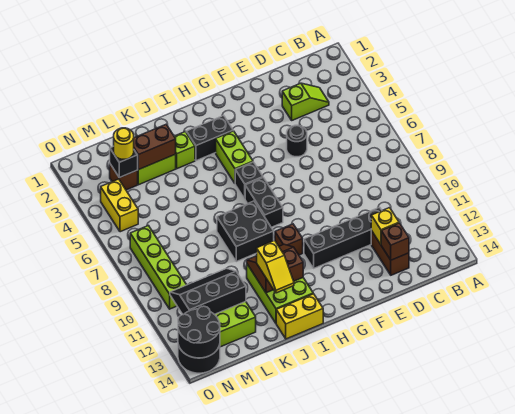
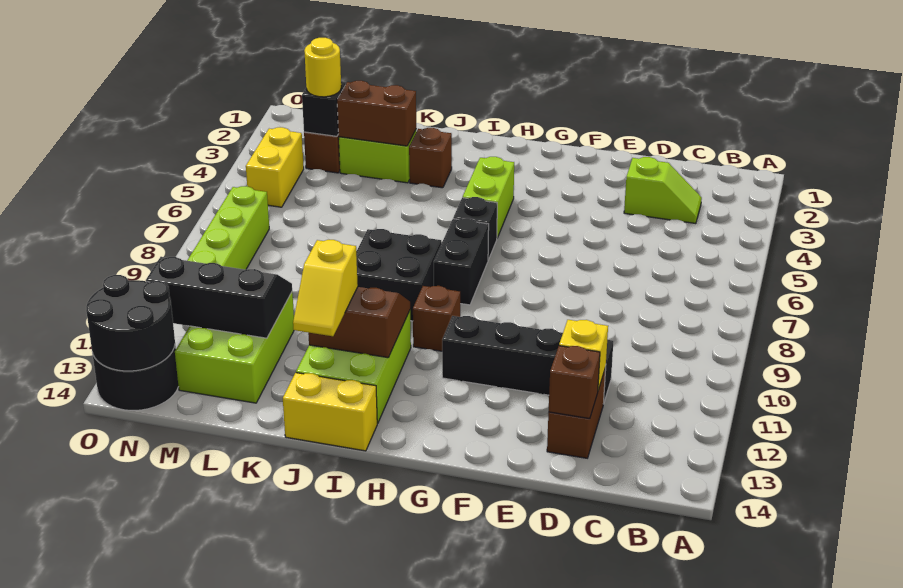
black 1x1 round brick [287,125,307,157] -> none
black 1x2 brick [186,116,233,161] -> none
lime 1x1 brick [174,132,195,169] -> brown 1x1 brick [409,128,452,188]

